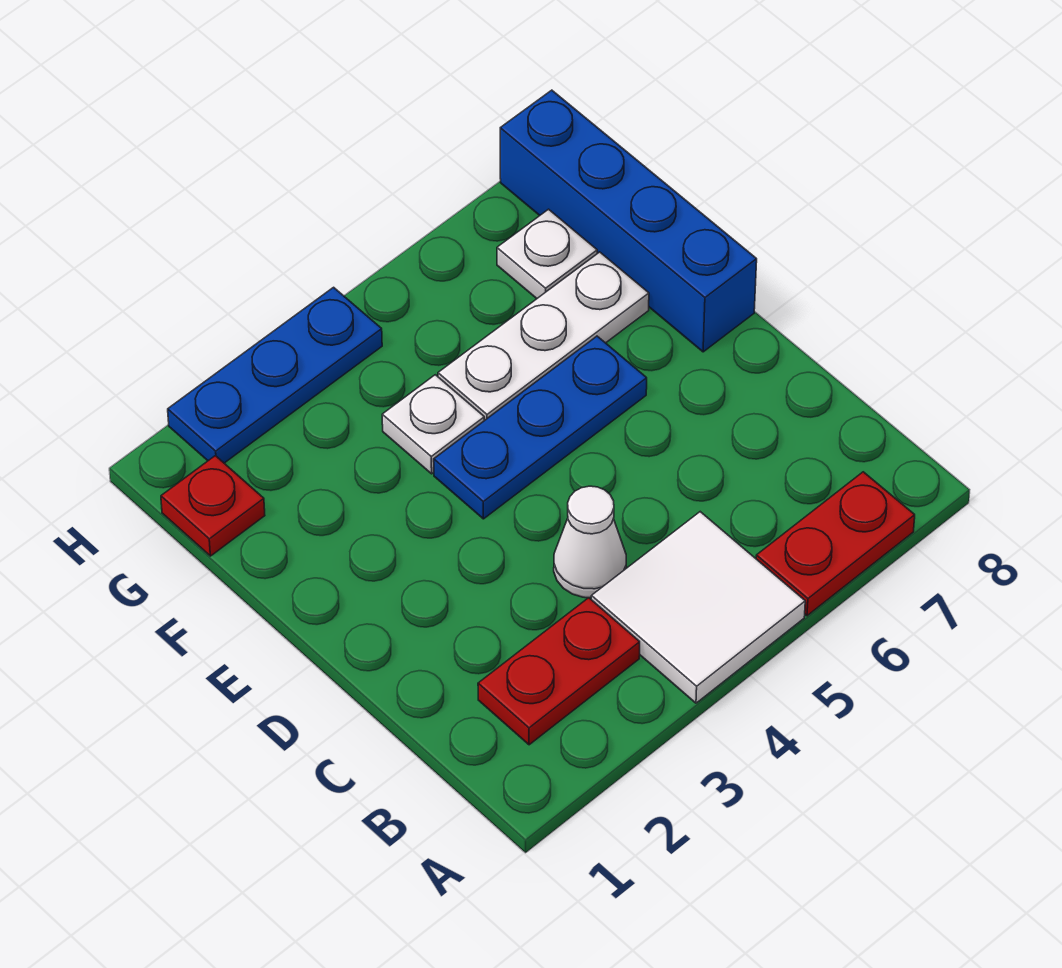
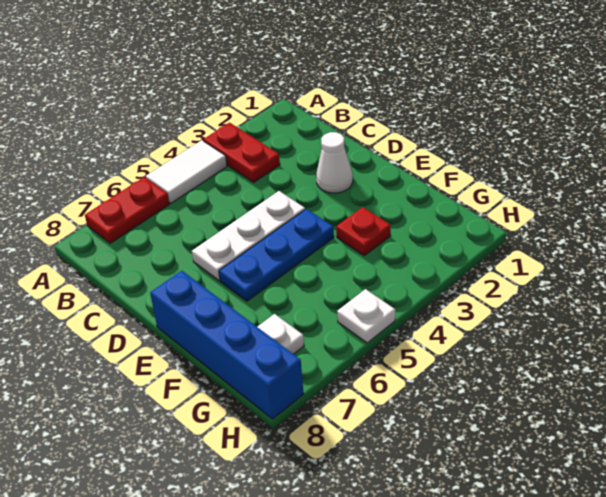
white 2x2 tile [591,512,805,703] -> white 1x2 tile [146,140,227,203]
red 1x2 plate [478,598,640,745] -> red 1x2 plate turned to [203,123,280,182]
white 1x1 cone [554,486,626,598] -> white 1x1 cone moved to [316,132,353,193]
white 1x1 plate [382,375,484,474] -> white 1x1 plate moved to [337,289,395,343]
white 1x3 plate [438,252,649,421] -> white 1x3 plate moved to [192,191,305,281]
red 1x1 plate [161,456,265,556] -> red 1x1 plate moved to [336,207,391,256]
blue 1x3 plate [168,287,382,463] -> none

